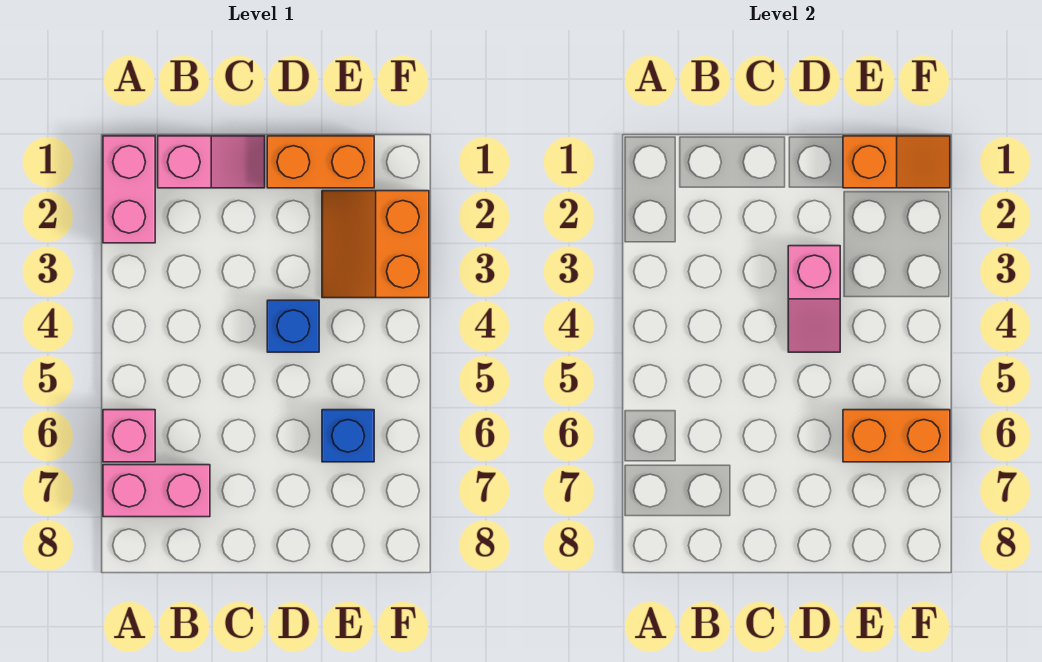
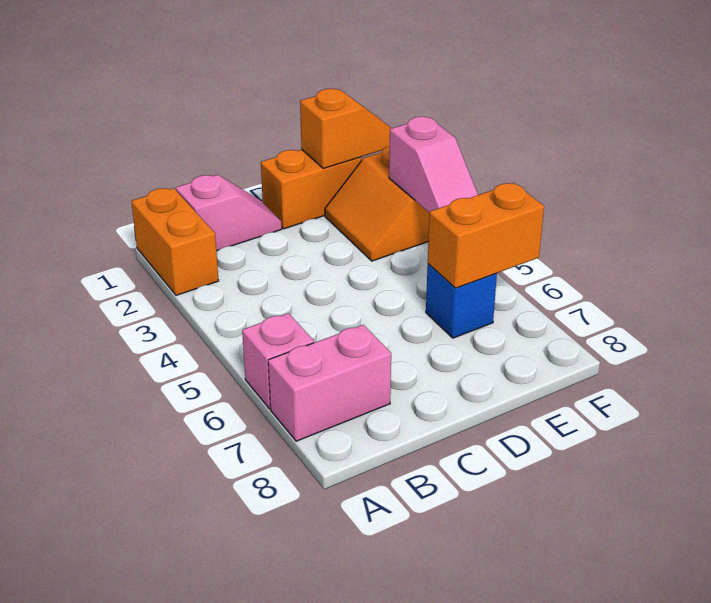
pink 1x2 brick [103,136,155,243] -> orange 1x2 brick [131,188,219,295]
pink 1x2 slope [788,246,840,352] -> pink 1x2 slope moved to [389,117,478,213]
blue 1x1 brick [267,300,319,352] -> none

